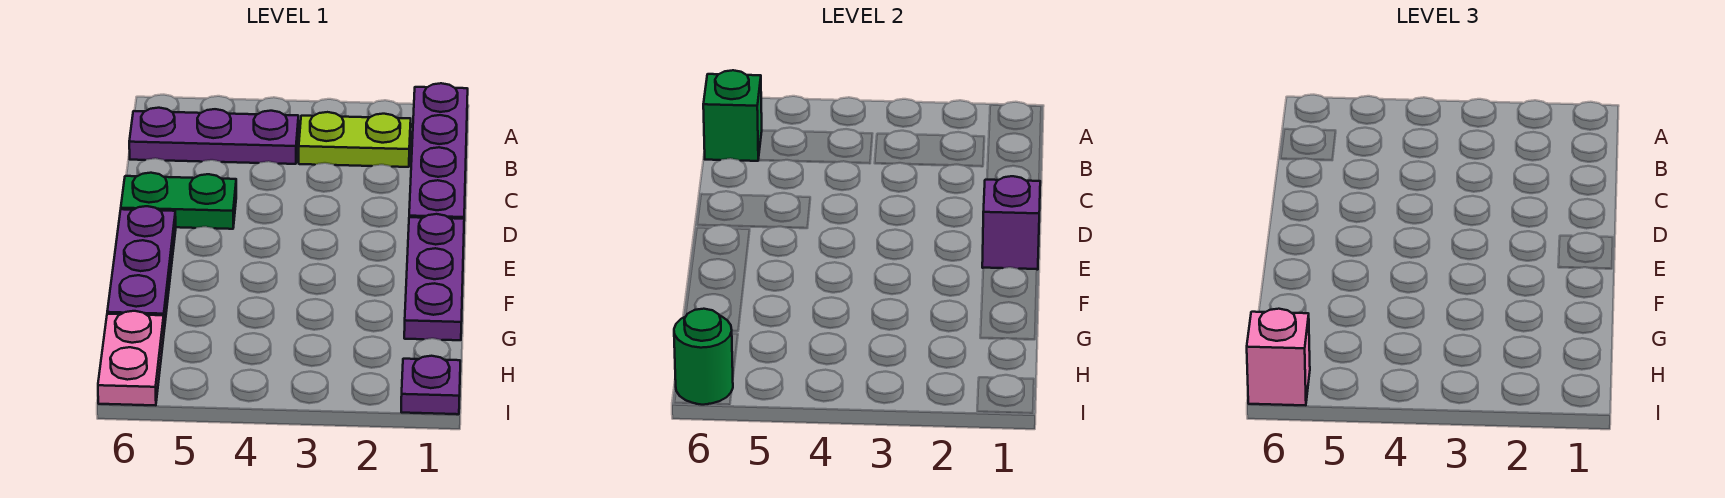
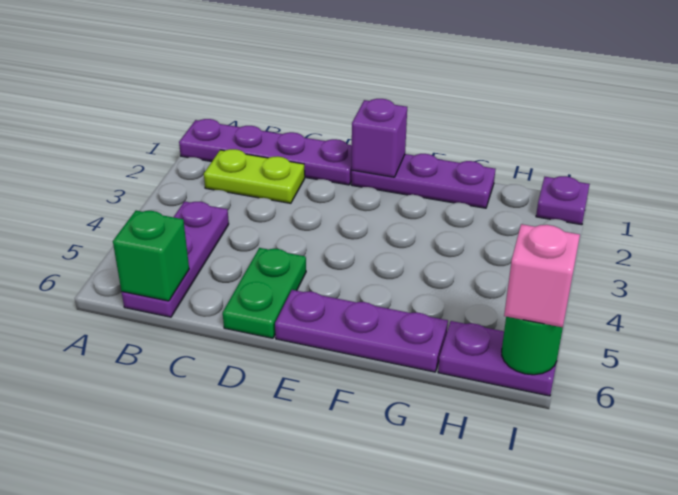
lime 1x2 plate [299,112,411,167] -> lime 1x2 plate turned to [204,149,305,203]
pink 1x2 plate [98,311,164,405] -> purple 1x2 plate [438,321,556,396]

